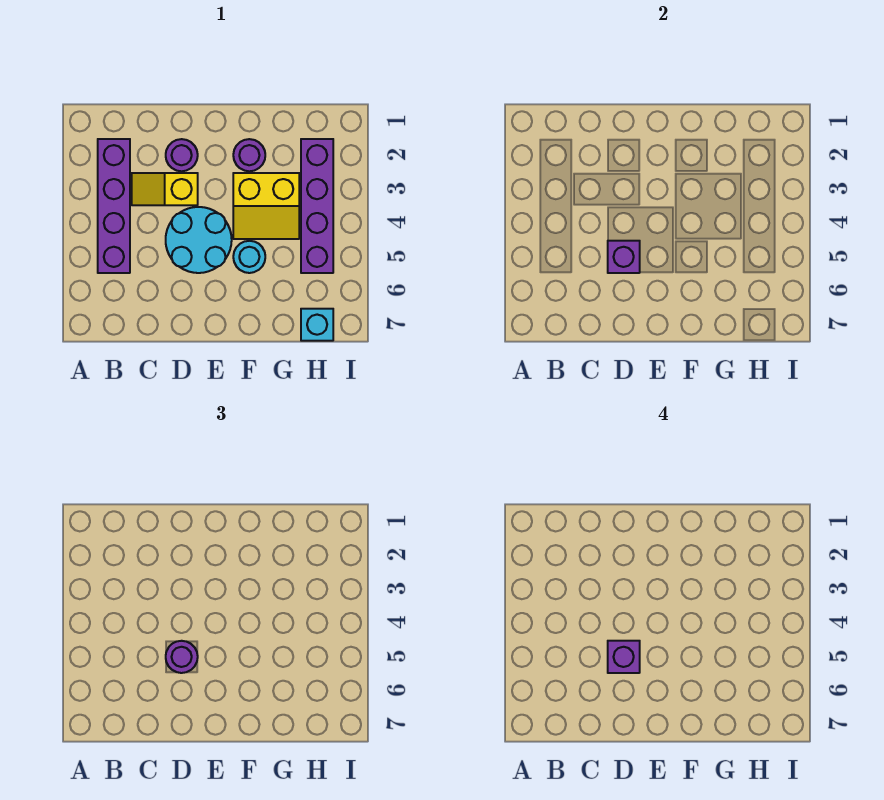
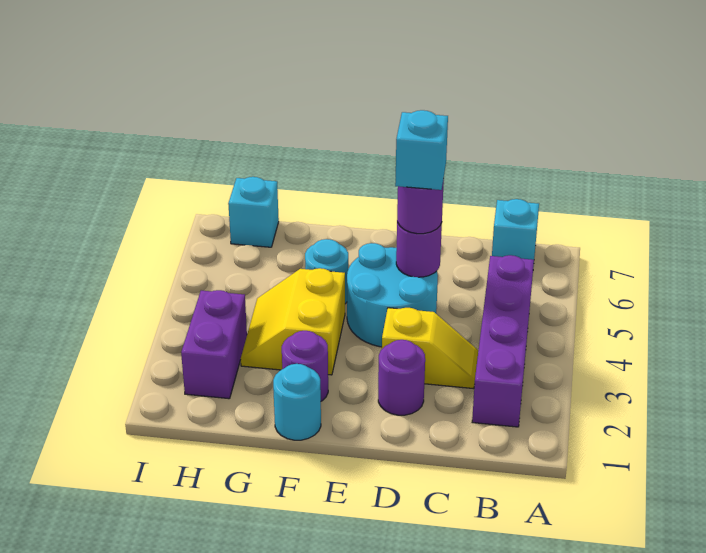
none -> cyan 1x1 brick [492,199,539,267]
purple 1x1 brick [608,241,640,273] -> purple 1x1 round brick [396,222,442,277]
purple 1x1 brick [608,641,640,673] -> cyan 1x1 brick [395,110,448,190]
none -> cyan 1x1 round brick [273,364,321,440]
yellow 2x2 slope [233,173,299,239] -> yellow 2x2 slope turned to [241,268,345,375]
purple 1x4 brick [301,139,333,273] -> purple 1x2 brick [181,290,247,399]

